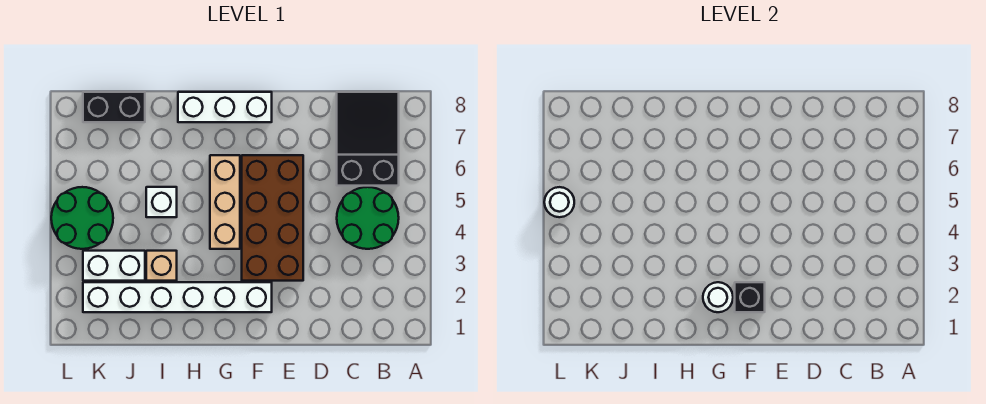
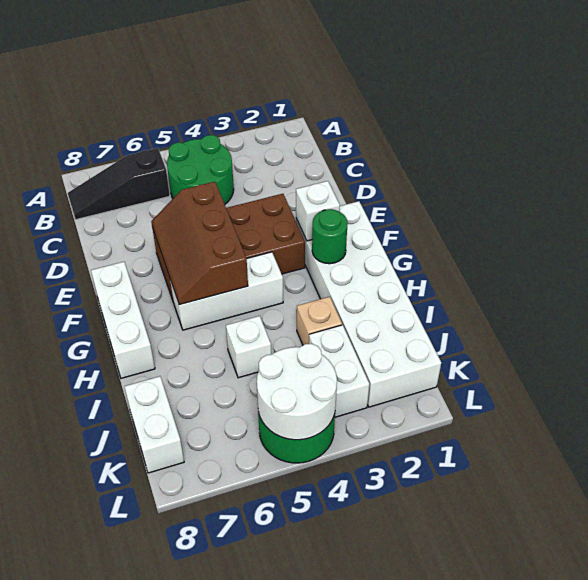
black 2x3 slope [337,92,399,186] -> black 1x3 slope [68,148,170,220]
none -> brown 2x3 slope [151,182,248,305]
white 1x6 brick [83,282,272,312] -> white 2x6 brick [296,201,441,407]
black 1x1 brick [735,282,765,312] -> white 1x1 brick [296,181,340,241]
white 1x1 round brick [703,282,733,312] -> green 1x1 round brick [312,209,348,264]
tan 1x3 brick [210,155,240,249] -> white 1x3 brick [170,252,283,330]
black 1x2 brick [83,92,145,122] -> white 1x2 brick [124,376,184,473]
white 1x1 round brick [544,187,574,217] -> white 2x2 round brick [257,344,337,440]

